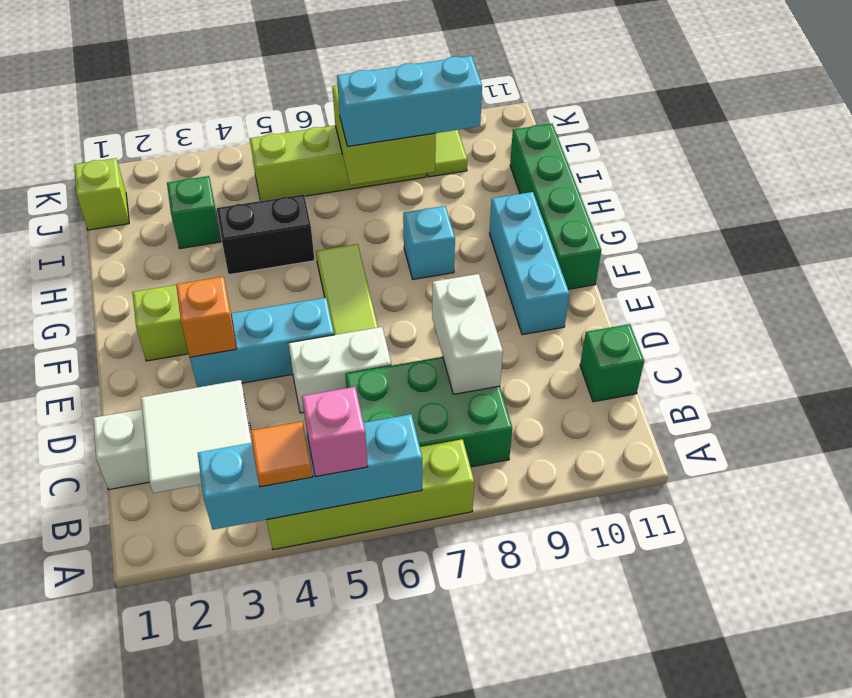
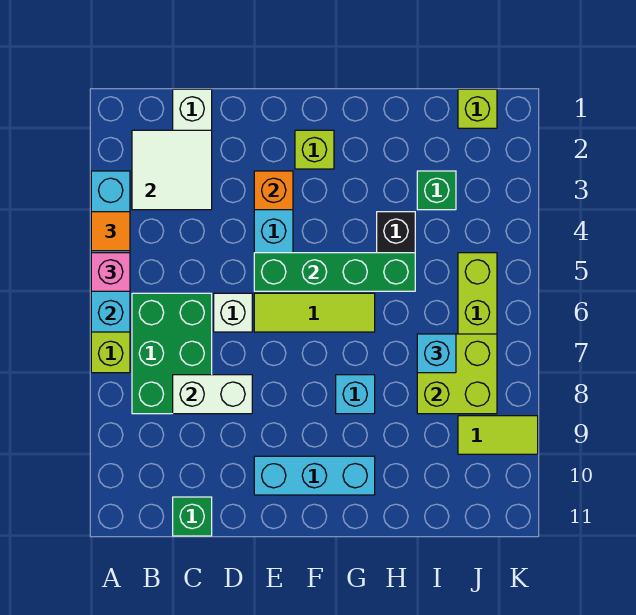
white 1x2 brick [288,327,392,413] -> white 1x1 brick [214,293,252,332]
green 1x4 brick [510,124,601,289] -> green 1x4 brick moved to [254,253,415,291]
cyan 1x3 brick [337,56,482,147] -> cyan 1x1 brick [417,334,456,373]

